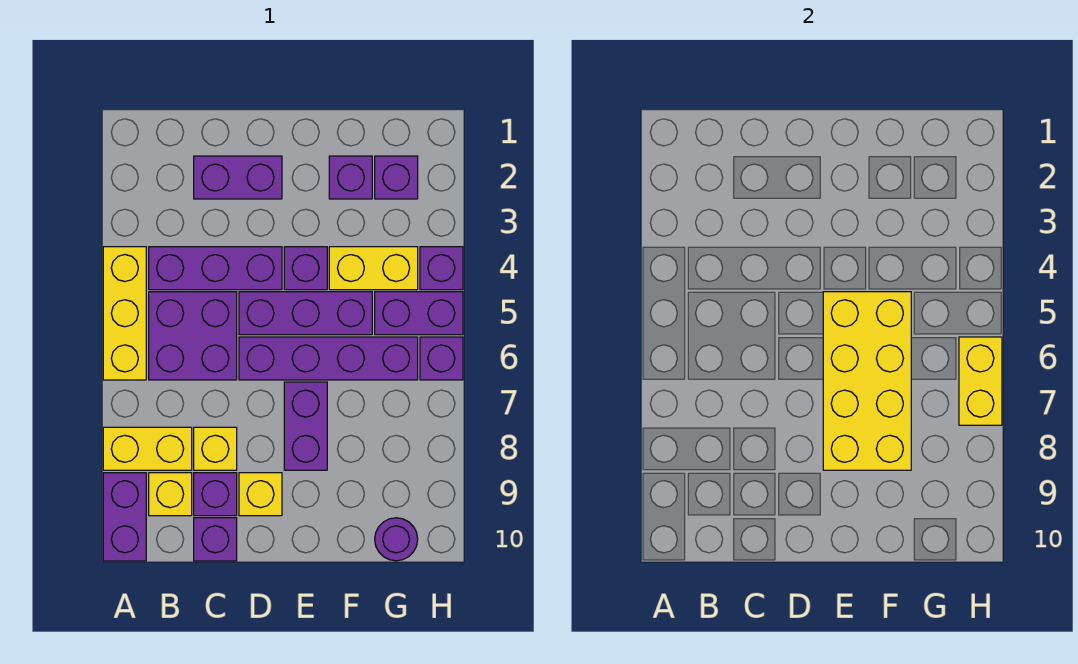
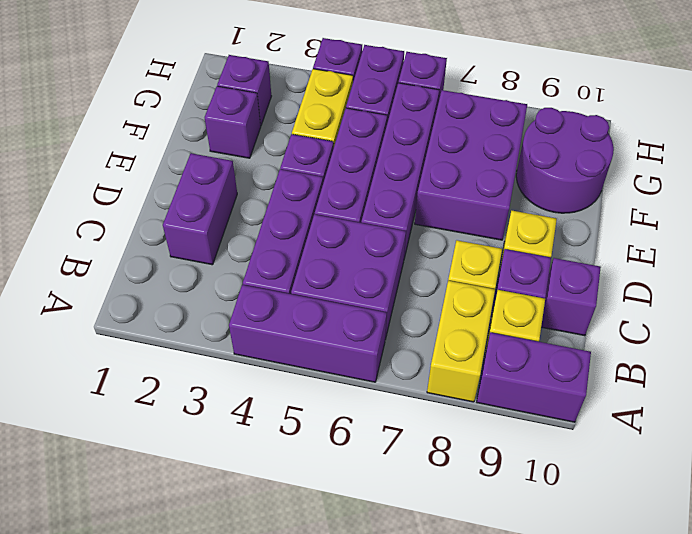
yellow 1x3 brick [103,247,146,380] -> purple 1x3 brick [229,285,387,382]
yellow 2x4 brick [823,292,911,470] -> none
purple 1x2 brick [284,382,327,470] -> purple 2x3 brick [415,90,527,240]
purple 1x1 round brick [375,518,418,561] -> purple 2x2 round brick [516,108,614,213]
yellow 1x2 brick [959,337,1002,425] -> none

